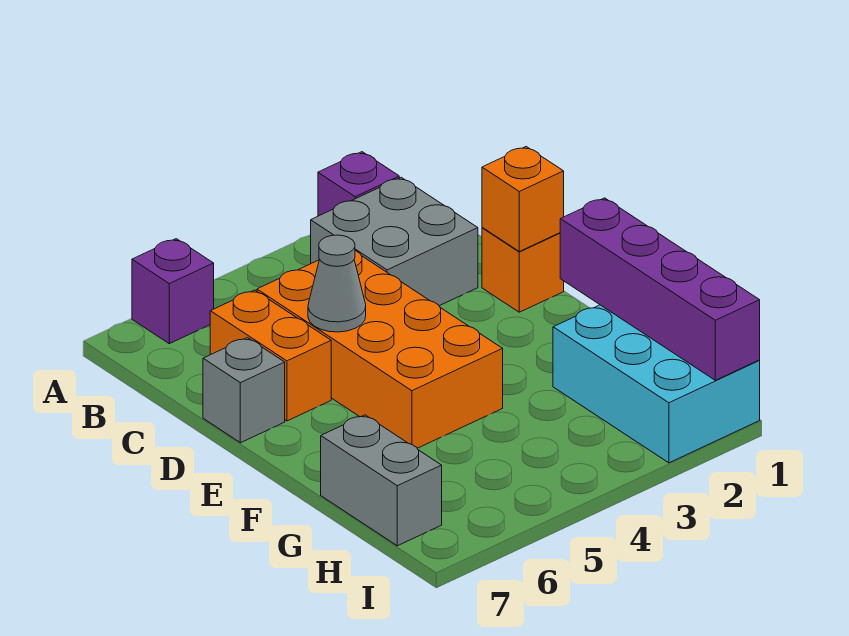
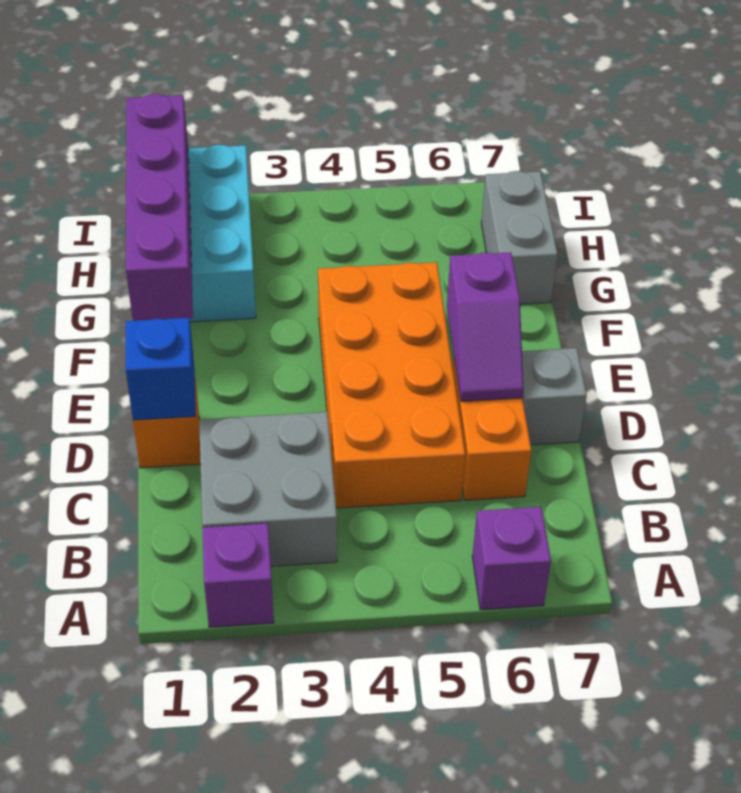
orange 1x1 brick [482,147,564,251] -> blue 1x1 brick [126,318,196,420]
grey 1x1 cone [308,235,366,332] -> none
none -> purple 1x2 slope [447,252,524,401]

